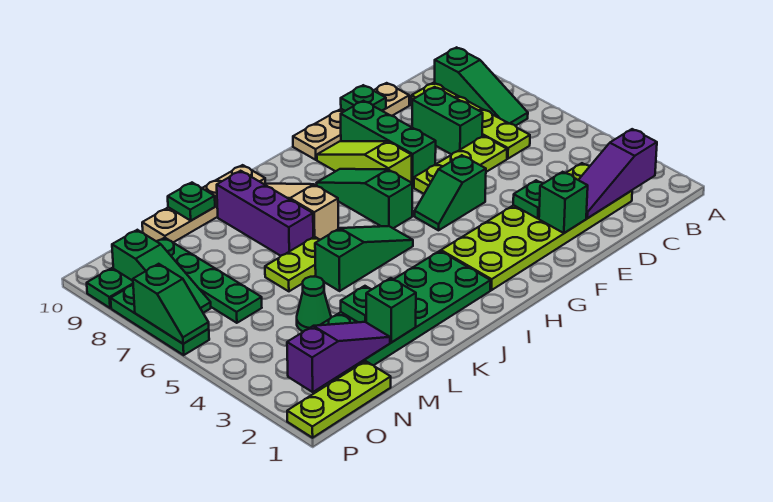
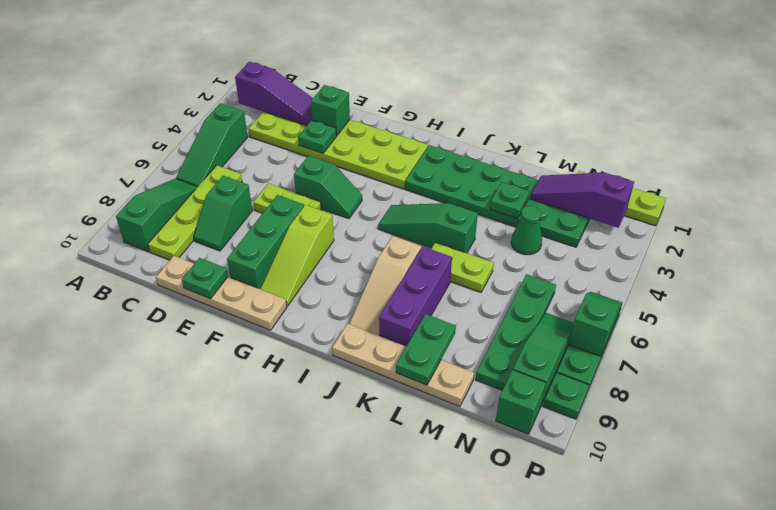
lime 1x3 plate [414,136,507,194] -> lime 1x2 plate [253,183,321,213]
green 1x2 brick [412,87,483,155] -> green 1x2 slope [194,176,252,251]
green 1x3 slope [317,169,412,228] -> green 1x3 slope moved to [176,103,248,186]
green 1x1 brick [366,278,416,342] -> green 1x1 brick moved to [496,370,546,434]
green 1x1 plate [168,183,215,221] -> green 1x2 plate [396,314,456,385]

